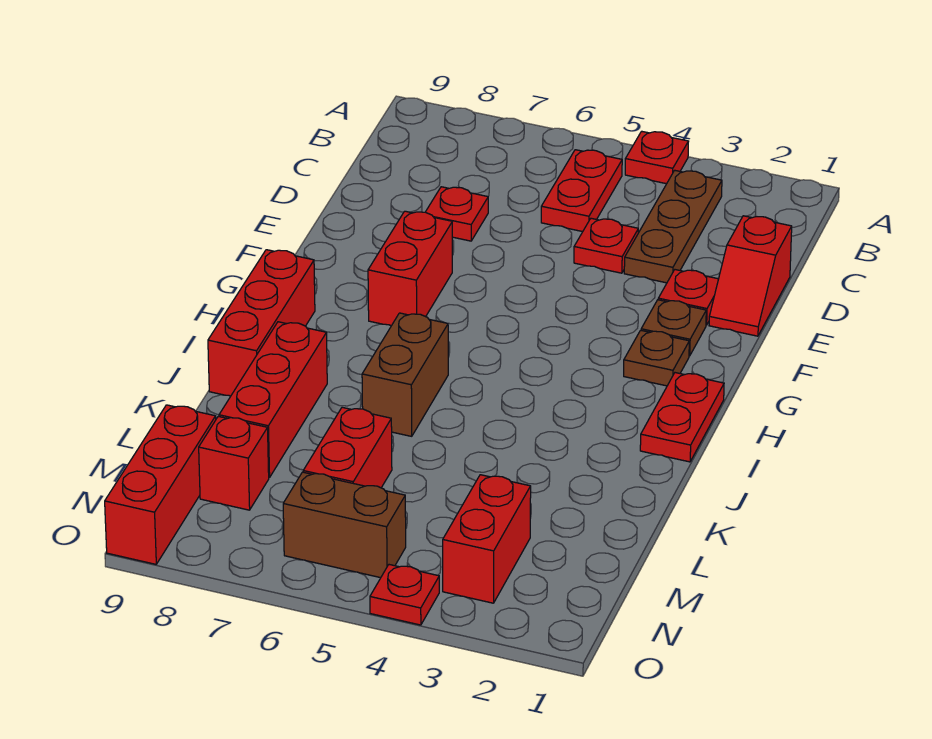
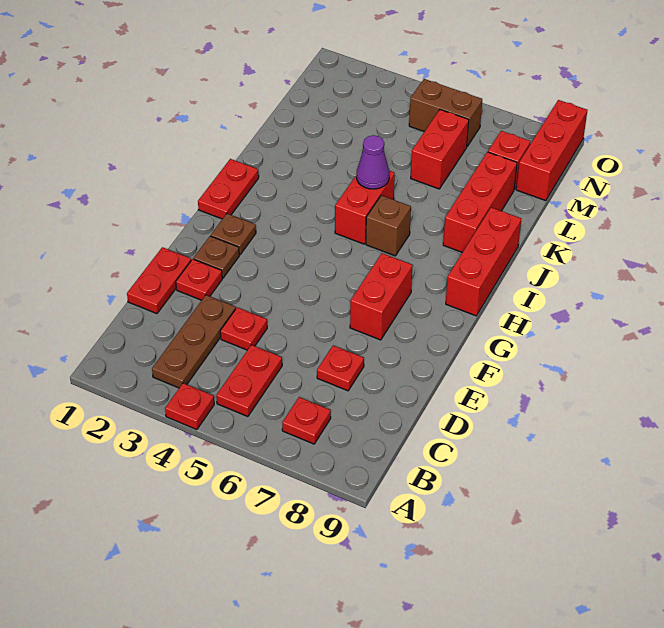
red 1x2 slope [709,216,792,336] -> red 1x2 plate [127,247,191,314]
brown 1x2 brick [362,313,448,436] -> brown 1x1 brick [366,195,411,256]
none -> purple 1x1 cone [357,135,389,189]
red 1x2 brick [443,475,531,603] -> red 1x2 brick moved to [335,171,395,244]
red 1x1 plate [370,565,439,625] -> red 1x1 plate moved to [282,397,331,444]

